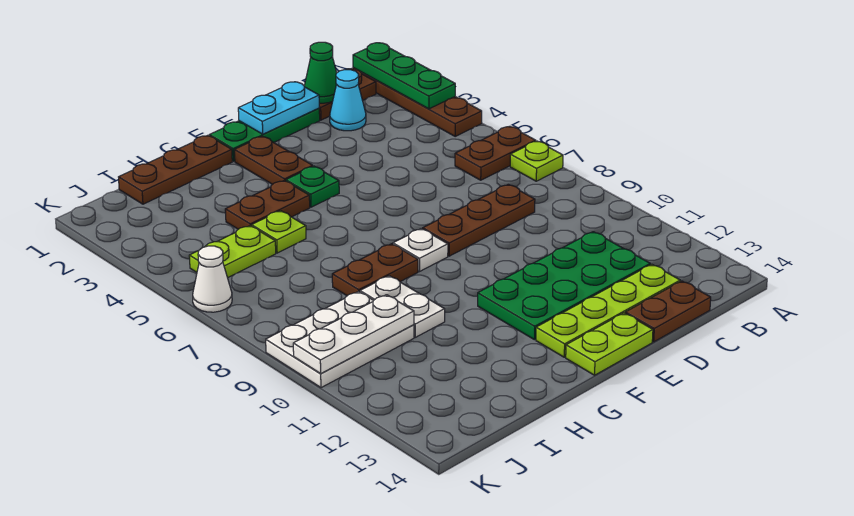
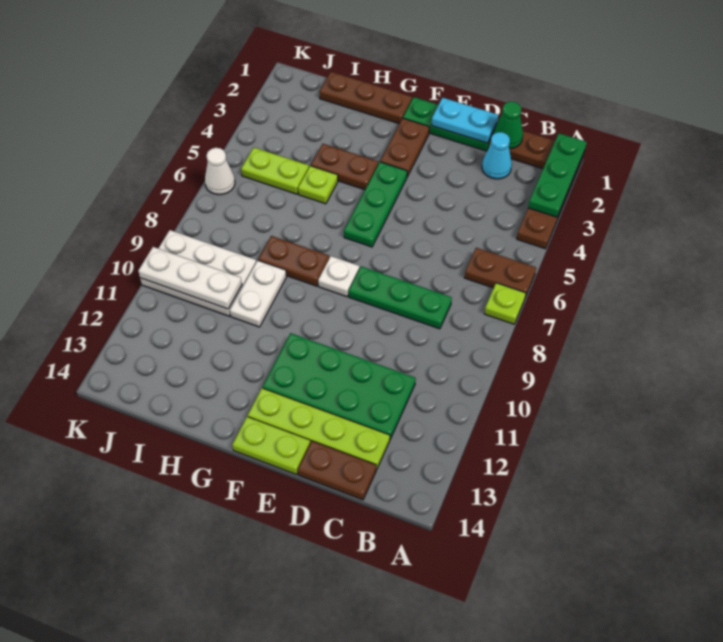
brown 1x3 plate [423,184,535,256] -> green 1x3 plate [349,266,452,329]
green 1x1 plate [286,166,339,207] -> green 1x3 plate [344,162,407,247]

